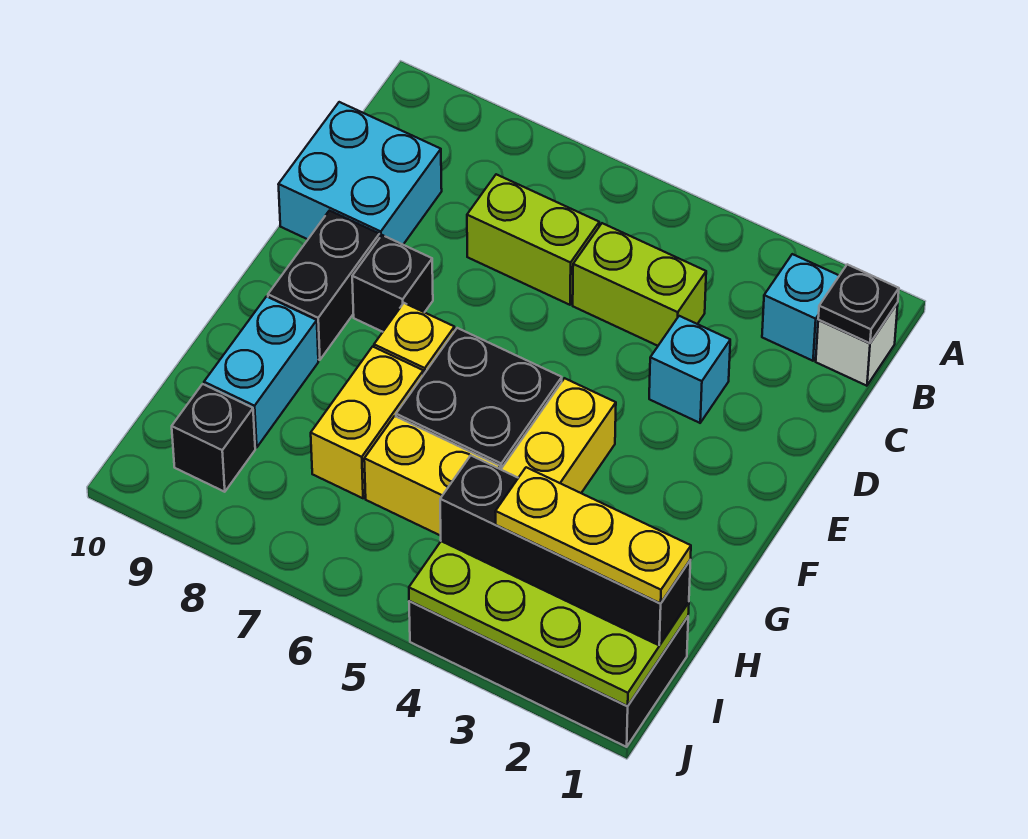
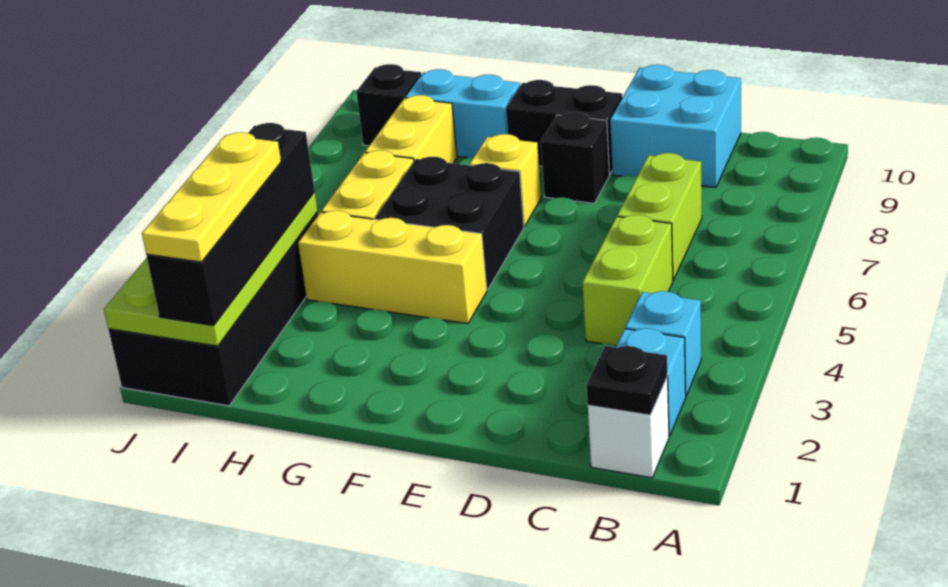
cyan 1x1 brick [649,316,730,423] -> cyan 1x1 brick moved to [625,291,701,396]
yellow 1x2 brick [311,347,423,498] -> yellow 1x2 brick turned to [365,95,457,163]

